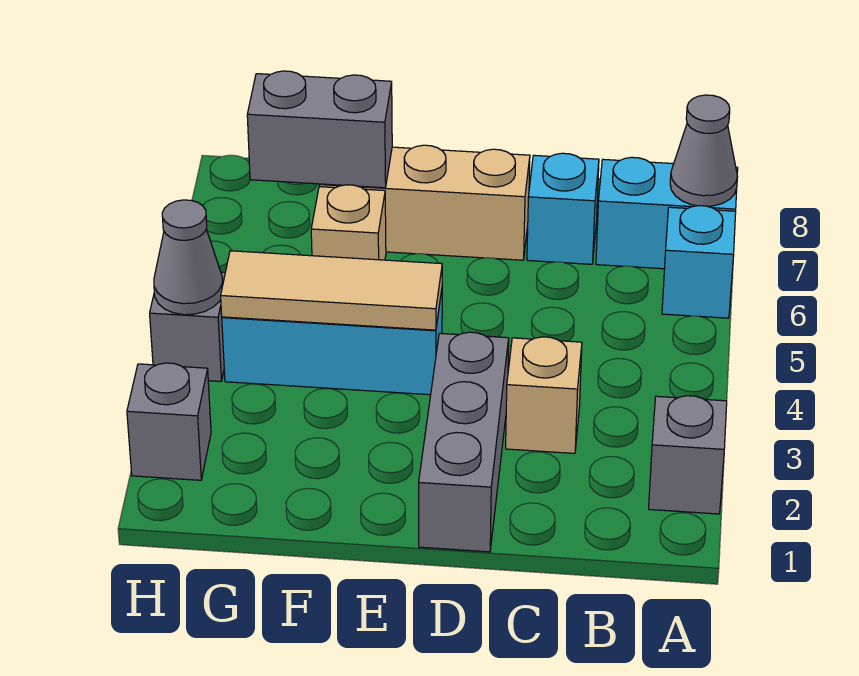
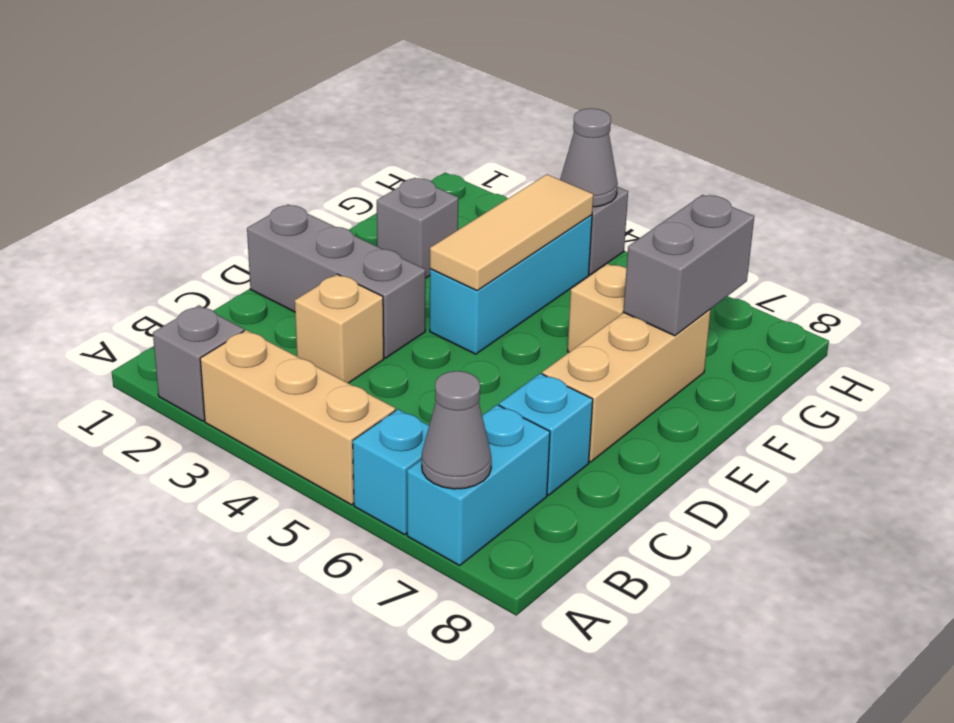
none -> tan 1x3 brick [200,330,395,505]
grey 1x1 brick [127,363,211,480] -> grey 1x1 brick moved to [377,178,458,278]

